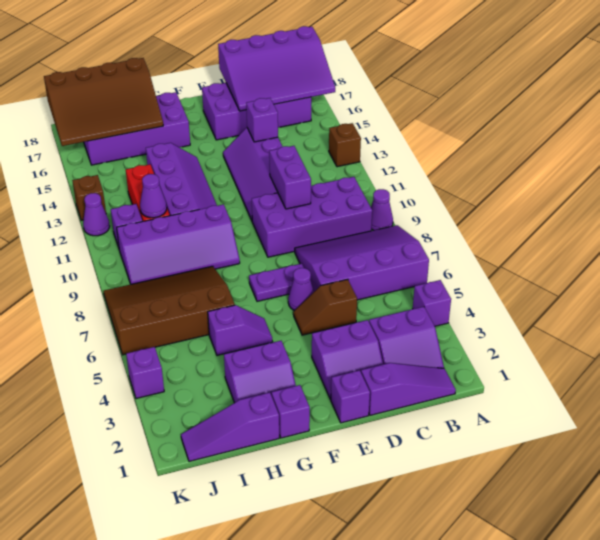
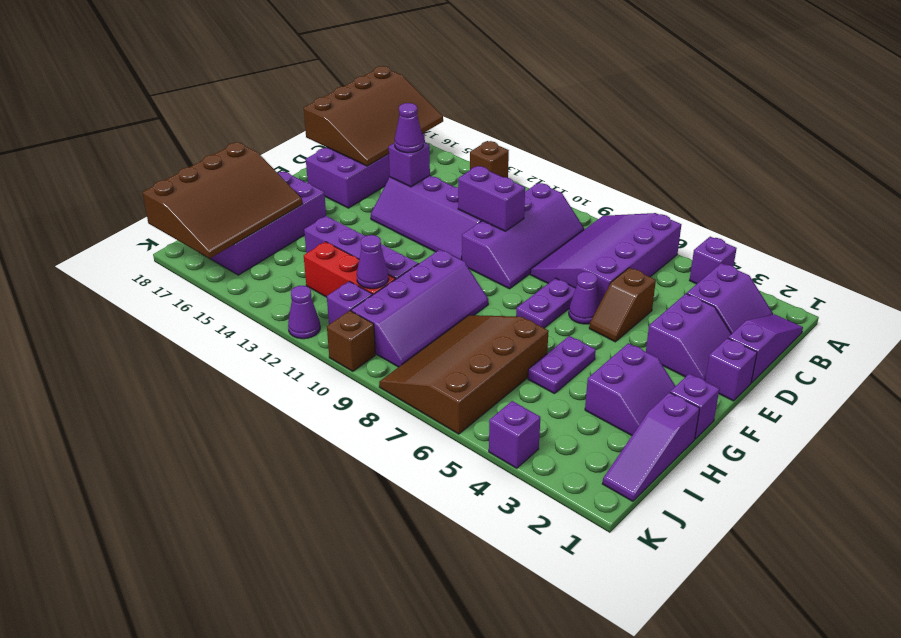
purple 1x1 cone [371,189,393,230] -> purple 1x1 cone moved to [395,103,423,153]
purple 3x4 slope [218,26,335,111] -> brown 3x4 slope [304,66,443,166]
purple 2x4 brick [252,177,372,257] -> purple 2x4 slope [462,183,584,289]
purple 1x2 slope [208,305,273,355] -> purple 1x2 plate [528,336,596,394]
brown 1x1 brick [72,175,106,220] -> brown 1x1 brick moved to [327,311,375,371]

